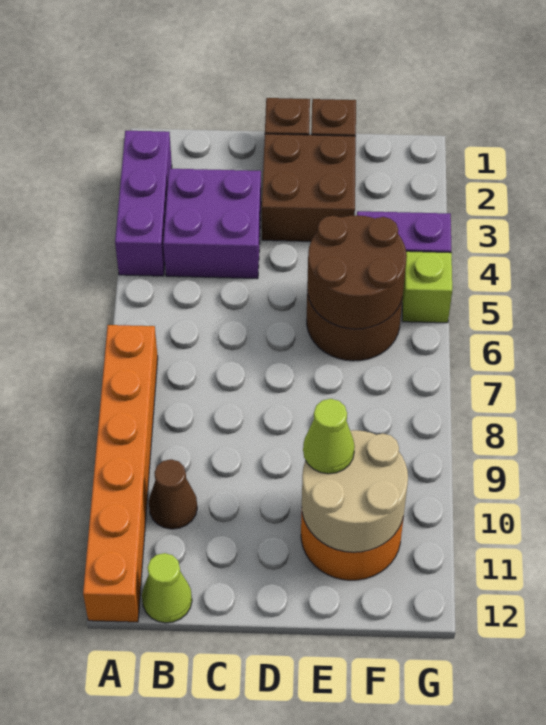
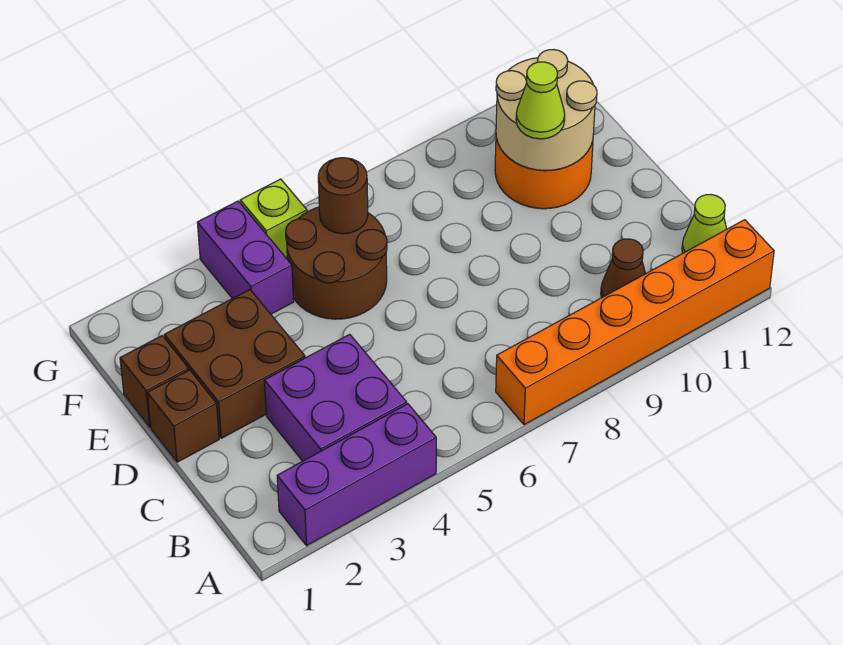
brown 2x2 round brick [307,215,407,329] -> brown 1x1 round brick [318,158,368,234]

